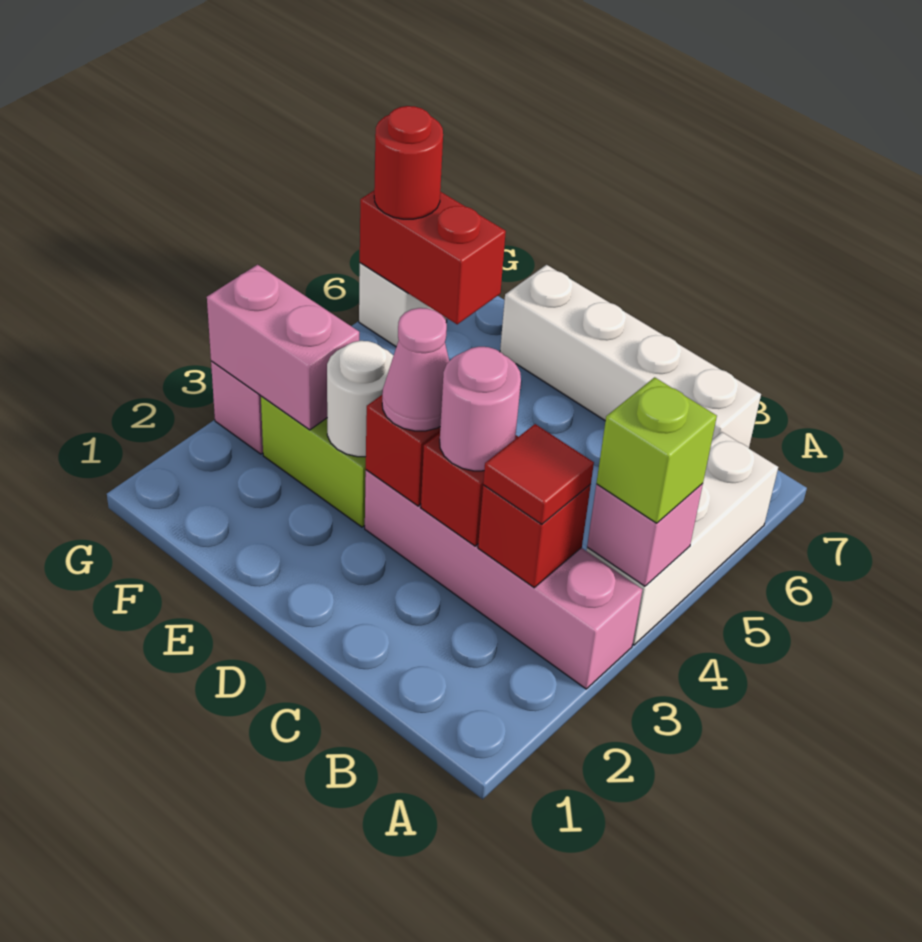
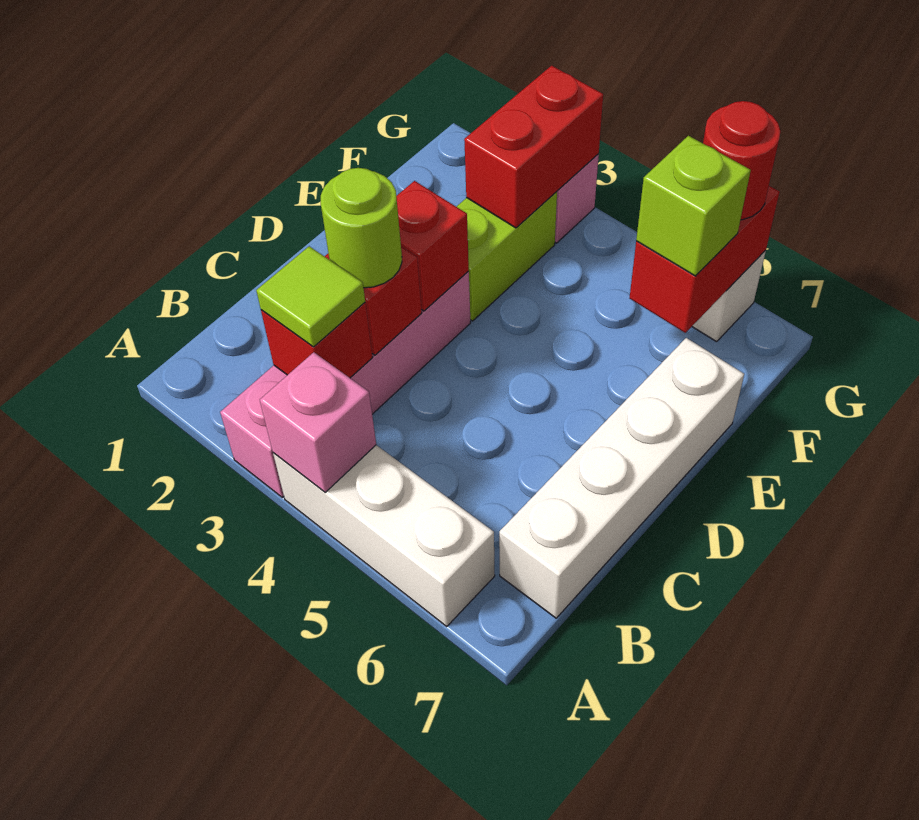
lime 1x1 brick [596,377,717,523] -> lime 1x1 brick moved to [636,136,751,276]
red 1x1 tile [483,424,594,524] -> lime 1x1 tile [256,246,365,347]
pink 1x1 round brick [440,347,521,471] -> lime 1x1 round brick [321,168,402,288]
pink 1x1 cone [382,308,449,431] -> none
white 1x1 round brick [327,341,393,457] -> none
pink 1x2 brick [207,265,359,430] -> red 1x2 brick [464,66,603,228]

